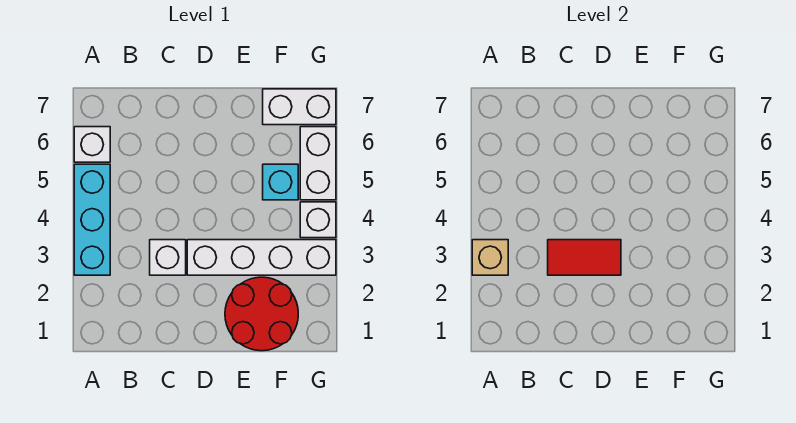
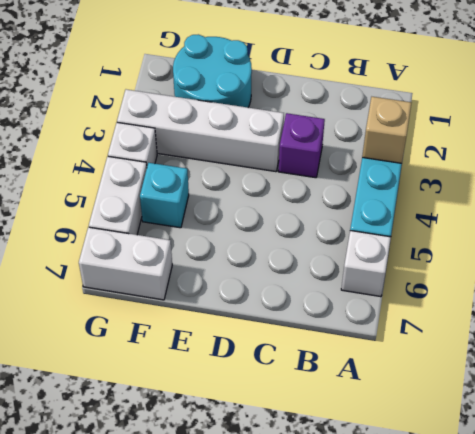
white 1x1 brick [150,240,186,275] -> purple 1x1 brick [278,113,325,178]
red 1x2 tile [548,240,621,275] -> none
red 2x2 round brick [225,277,298,351] -> cyan 2x2 round brick [173,34,252,107]

